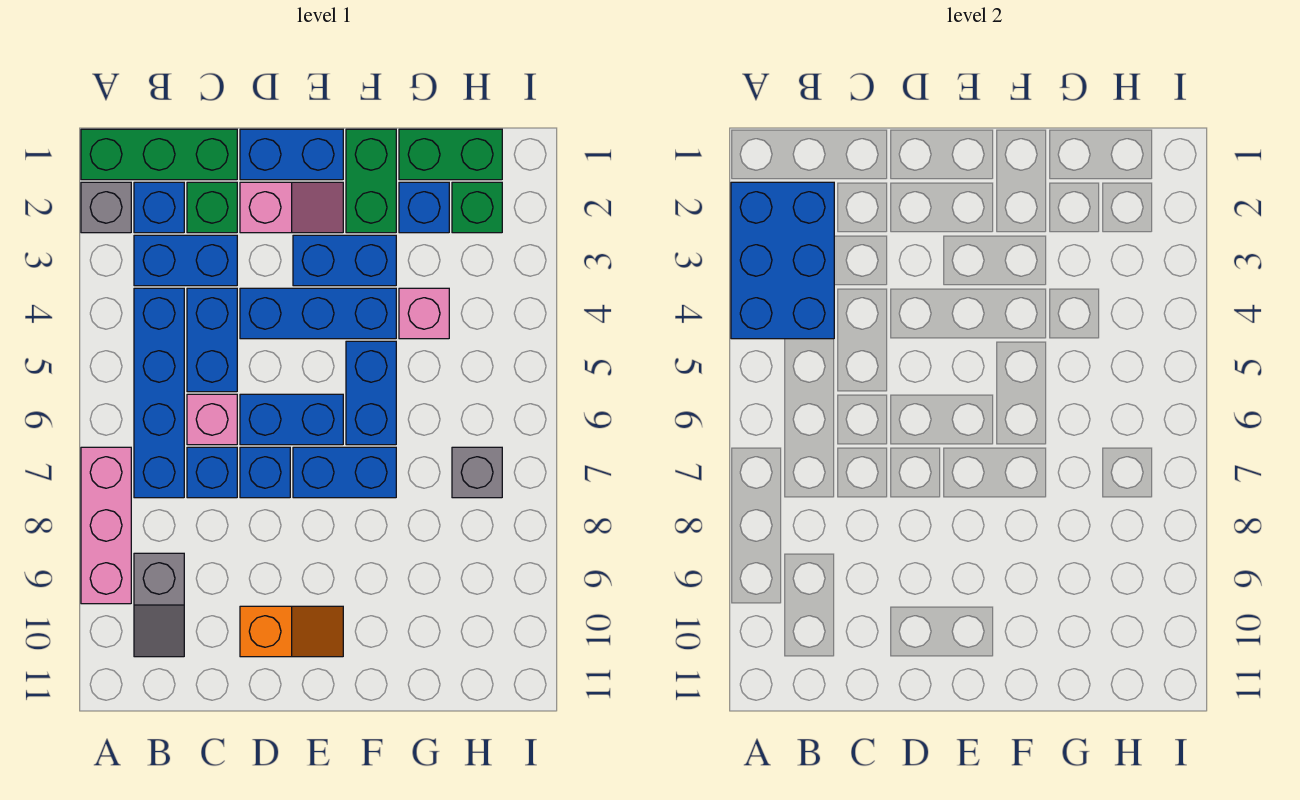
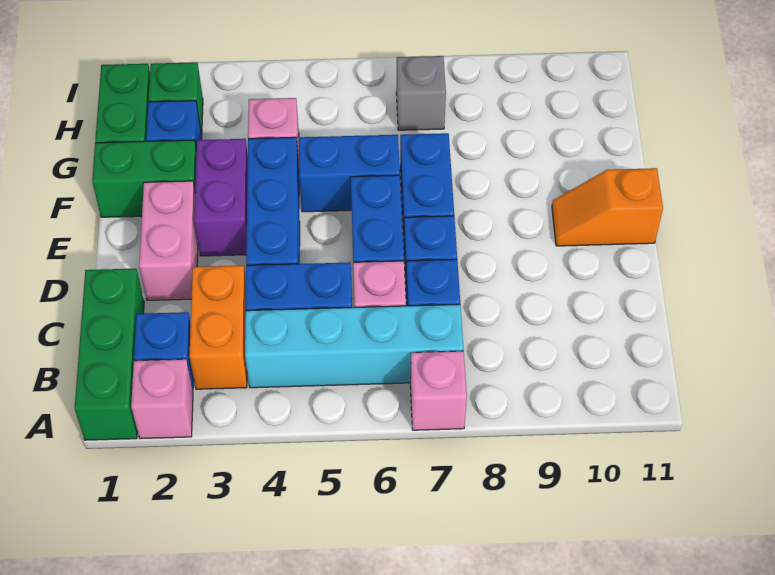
grey 1x1 brick [81,182,131,233] -> pink 1x1 brick [131,359,193,439]
blue 2x3 brick [731,182,834,339] -> none
pink 1x3 brick [81,447,131,604] -> pink 1x1 brick [410,351,467,430]
blue 1x2 brick [134,235,237,286] -> orange 1x2 brick [189,265,247,389]
blue 1x4 brick [134,288,184,498] -> cyan 1x4 brick [245,304,463,388]
grey 1x2 slope [134,553,184,657] -> none
green 1x1 brick [187,182,237,233] -> none
blue 1x2 brick [240,129,343,180] -> none
pink 1x2 slope [240,182,343,233] -> pink 1x2 brick [139,181,198,300]
orange 1x2 slope [240,606,343,657] -> orange 1x2 slope turned to [552,168,663,246]
blue 1x2 brick [293,235,396,286] -> purple 1x2 brick [194,139,248,256]

